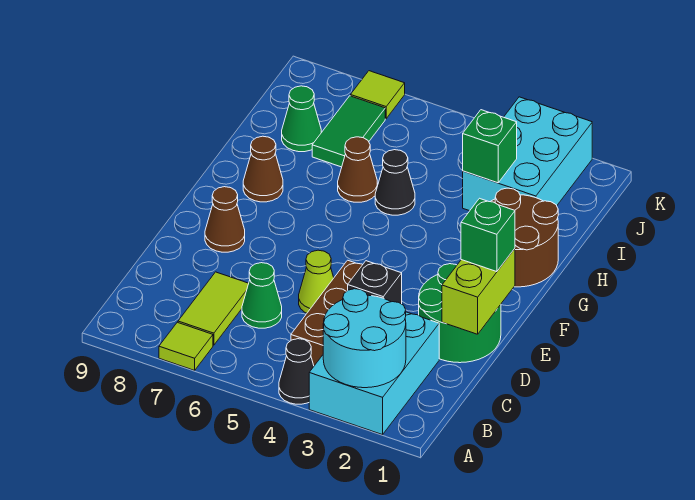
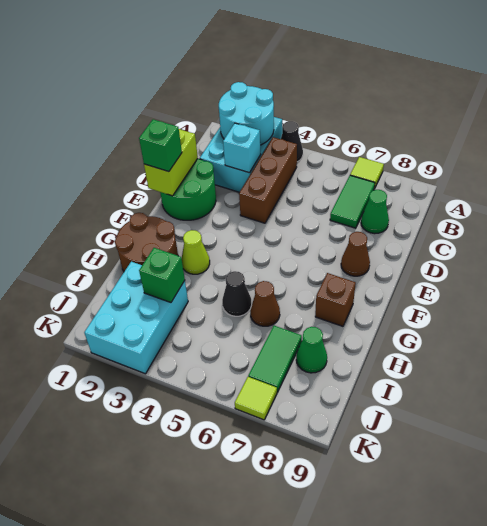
lime 1x2 tile [178,272,249,345] -> green 1x2 tile [330,175,375,228]
black 1x1 brick [348,261,402,304] -> cyan 1x1 brick [223,123,261,173]
green 1x1 cone [242,263,282,328] -> green 1x1 cone moved to [361,190,389,234]
lime 1x1 cone [299,250,334,313] -> lime 1x1 cone moved to [181,230,210,274]
brown 1x1 cone [243,136,283,202] -> brown 1x1 brick [315,273,356,326]

